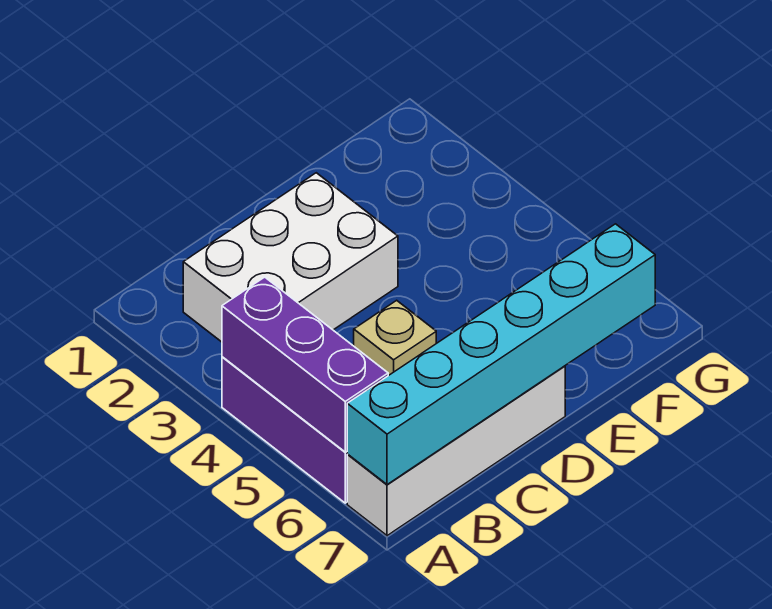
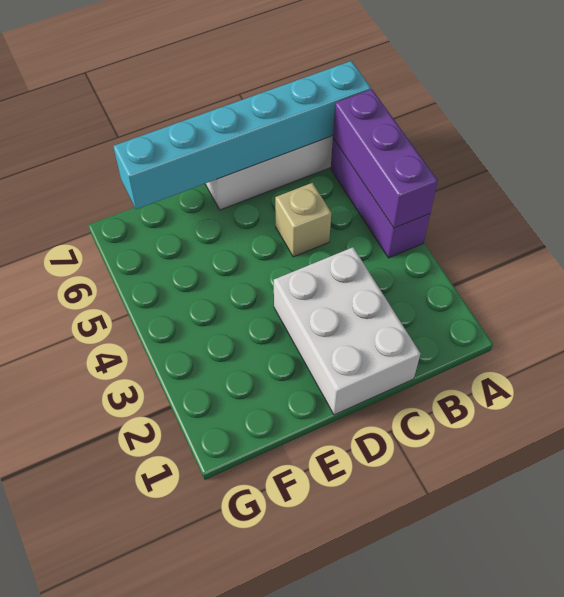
white 2x3 brick [183,173,398,342] -> white 2x3 brick turned to [274,247,420,415]

